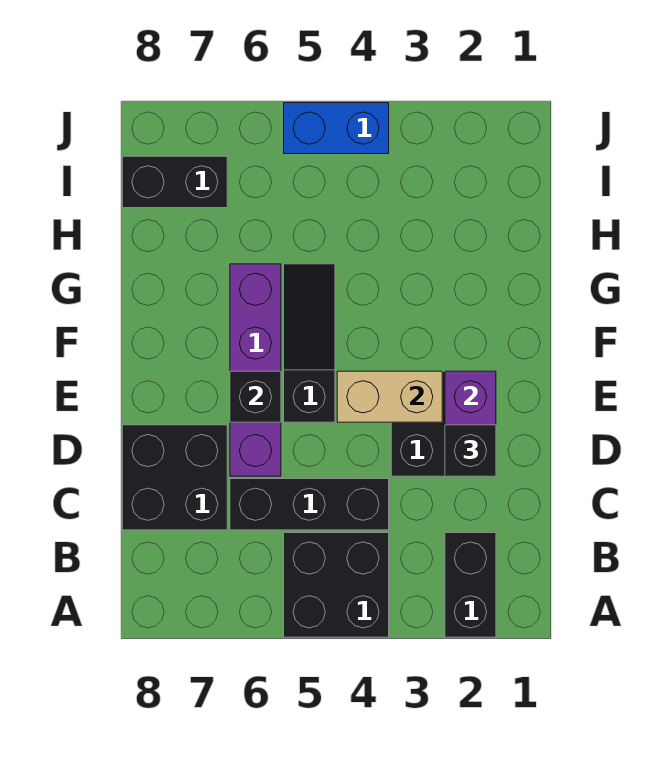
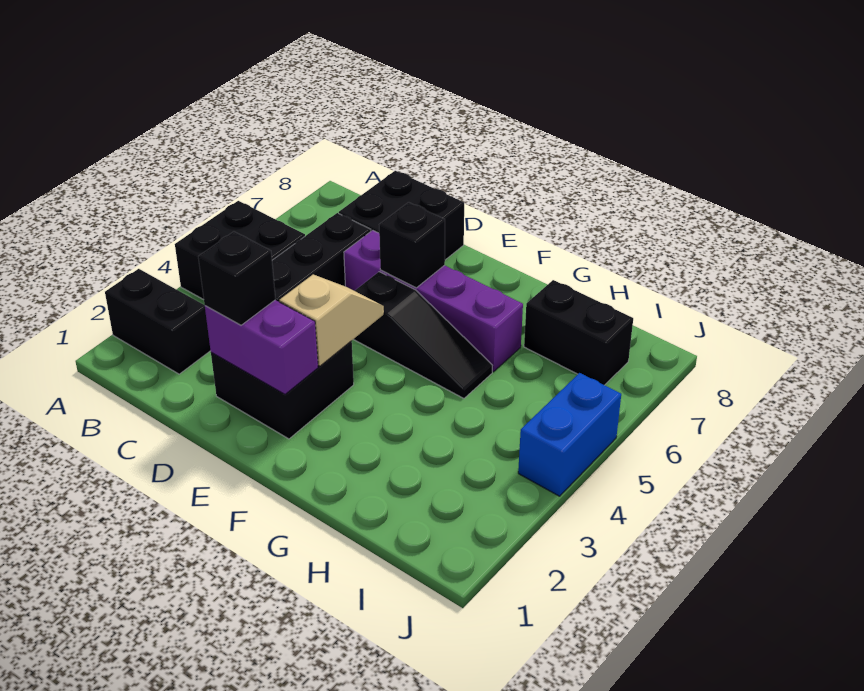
tan 1x2 brick [337,371,442,422] -> tan 1x2 slope [279,275,384,366]
black 1x2 brick [122,156,227,208] -> black 1x2 brick turned to [524,280,633,385]

